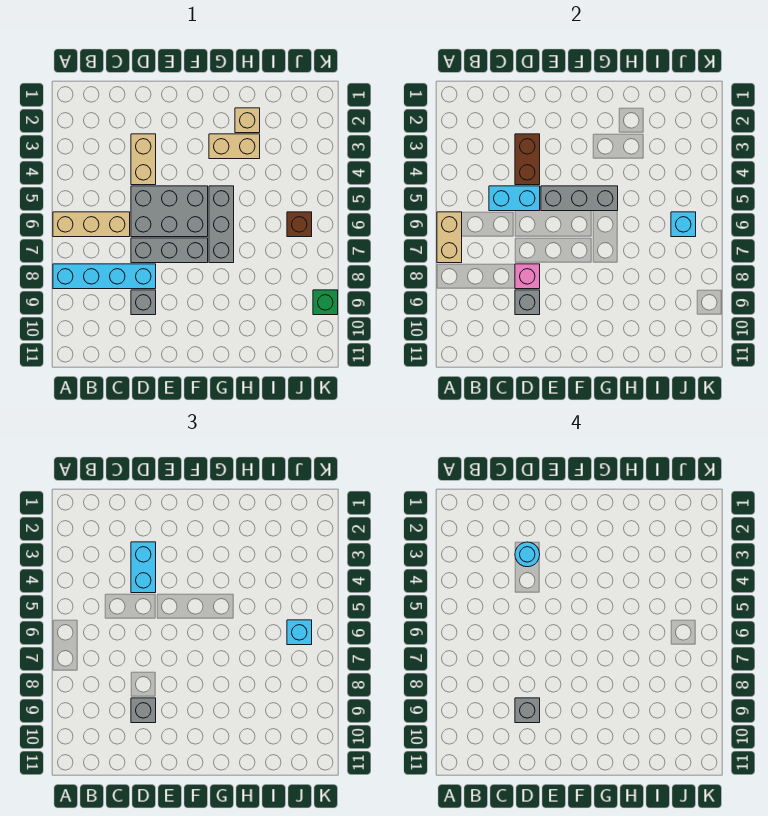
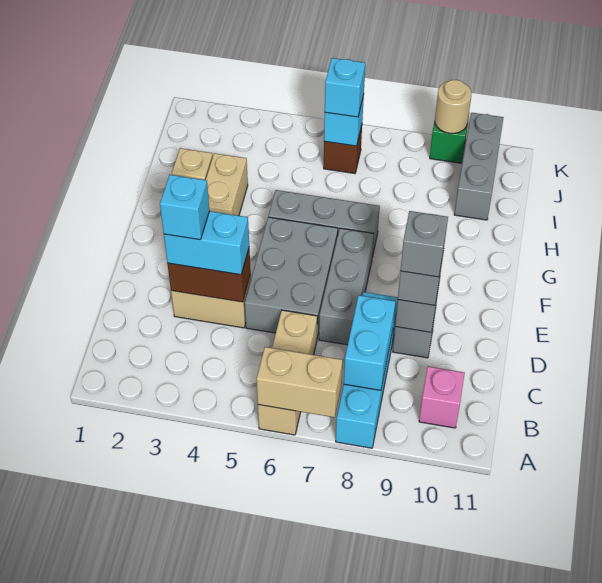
cyan 1x2 brick [489,186,540,211] -> cyan 1x2 brick moved to [344,295,395,390]
cyan 1x1 round brick [515,542,540,567] -> cyan 1x1 brick [160,175,209,240]
pink 1x1 brick [515,264,540,289] -> pink 1x1 brick moved to [419,366,465,428]
grey 1x3 brick [541,186,618,211] -> grey 1x3 brick moved to [454,113,504,220]
none -> tan 1x1 round brick [435,80,471,133]

